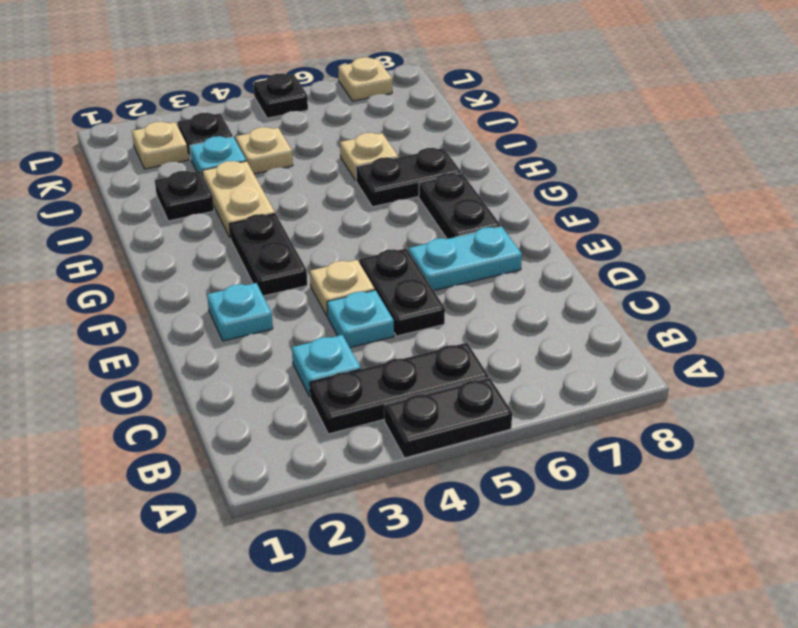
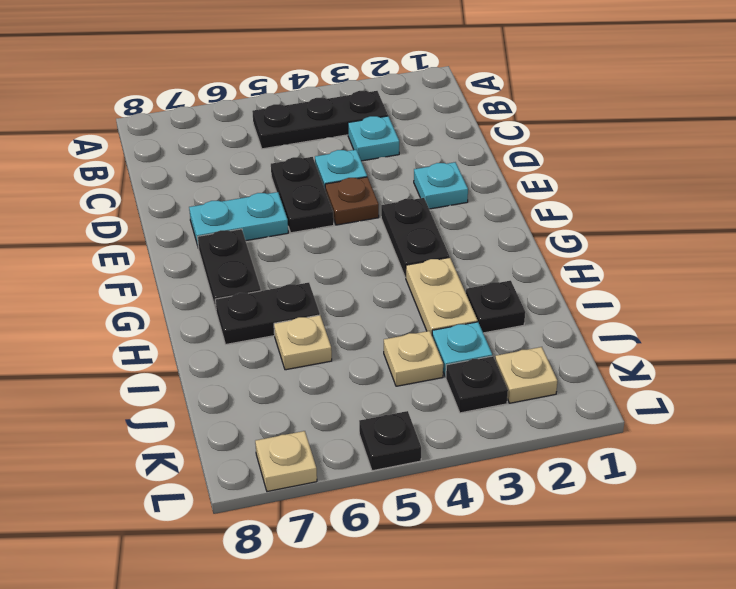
black 1x2 plate [384,378,512,458] -> none
tan 1x1 plate [310,260,375,316] -> brown 1x1 plate [325,177,379,225]

